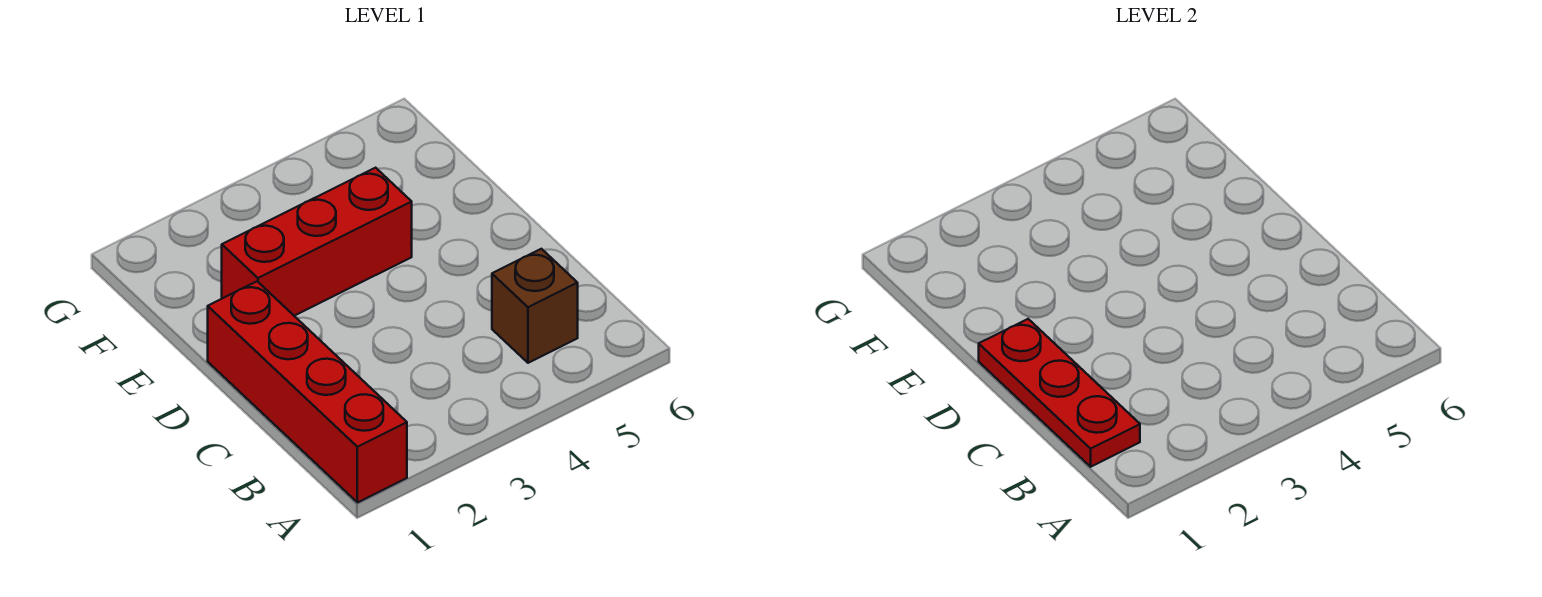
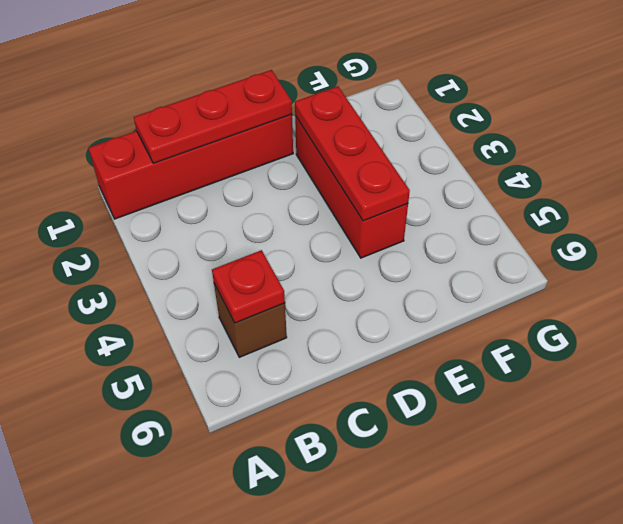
none -> red 1x1 plate [212,250,285,323]
none -> red 1x3 plate [295,86,410,221]

